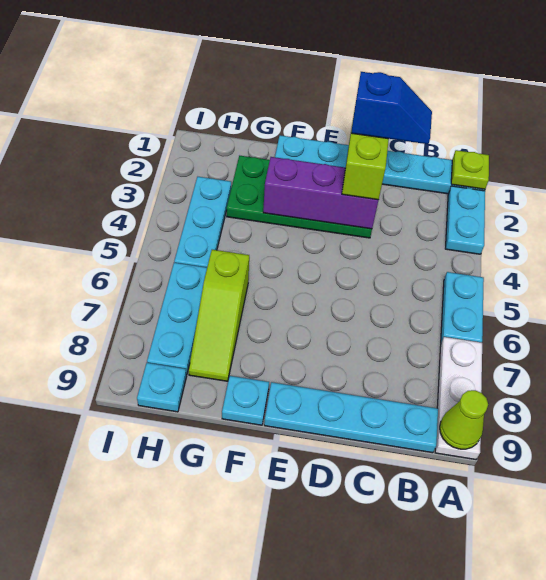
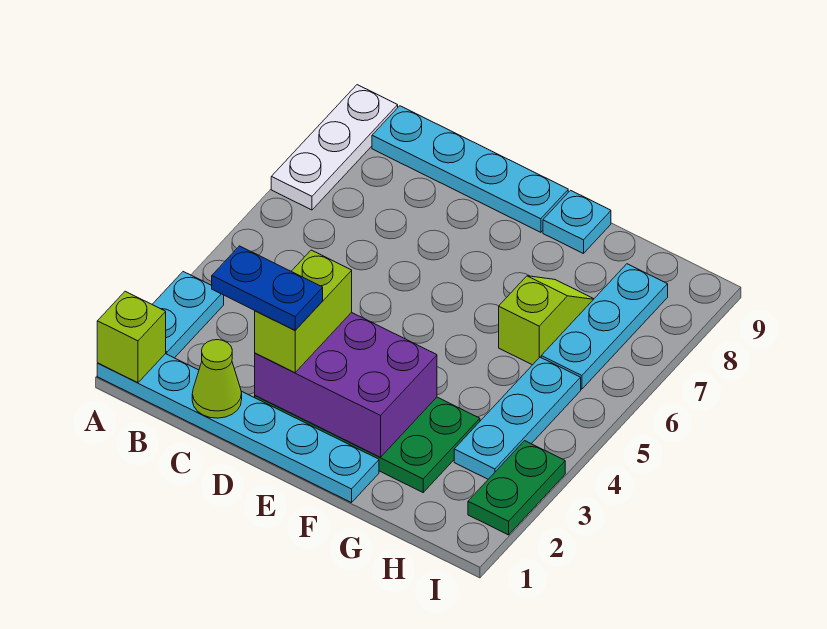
lime 1x1 plate [451,150,489,189] -> lime 1x1 brick [97,291,166,383]
cyan 1x2 plate [441,272,484,343] -> none
lime 1x1 cone [440,390,488,449] -> lime 1x1 cone moved to [192,340,242,418]
blue 1x2 slope [351,72,432,144] -> blue 1x2 plate [212,246,323,330]
purple 1x3 brick [263,157,378,229] -> purple 2x3 brick [255,312,437,457]
lime 1x3 slope [189,250,249,381] -> lime 1x2 slope [499,276,593,365]
cyan 1x1 plate [137,363,187,412] -> none
none -> green 1x2 plate [468,441,565,535]

